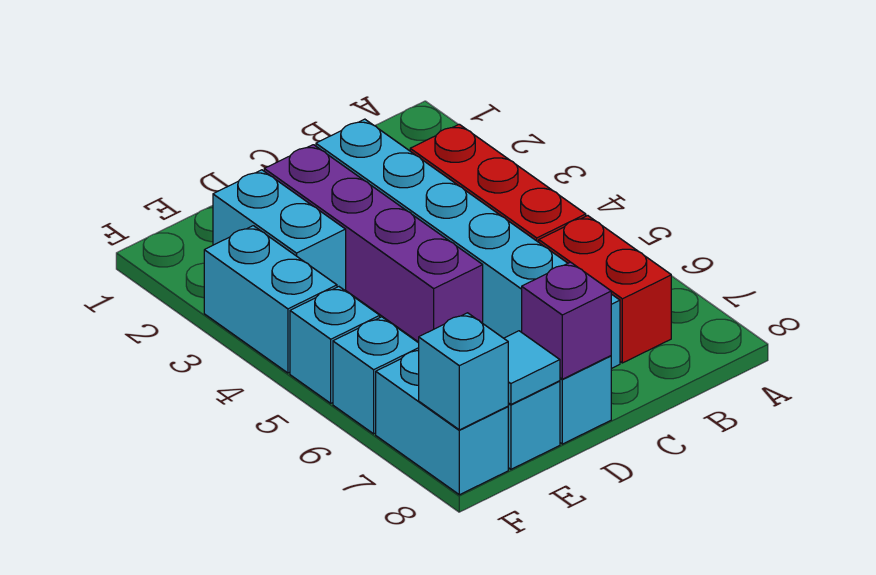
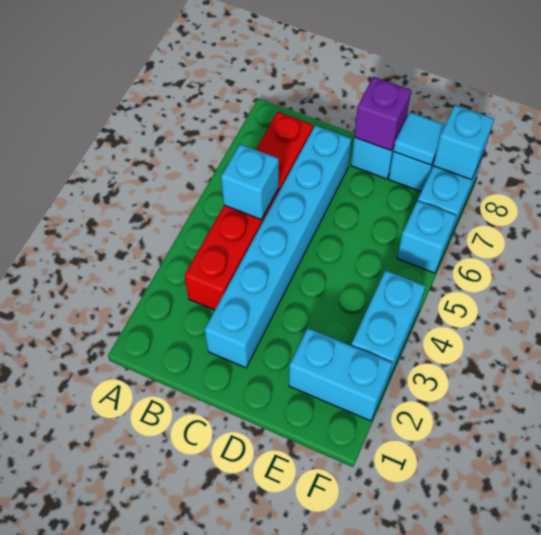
purple 1x4 brick [264,145,483,342] -> none
cyan 1x2 brick [213,170,346,291] -> cyan 1x2 brick turned to [289,328,392,421]
cyan 1x1 brick [290,287,380,403] -> cyan 1x1 brick moved to [221,144,279,219]

